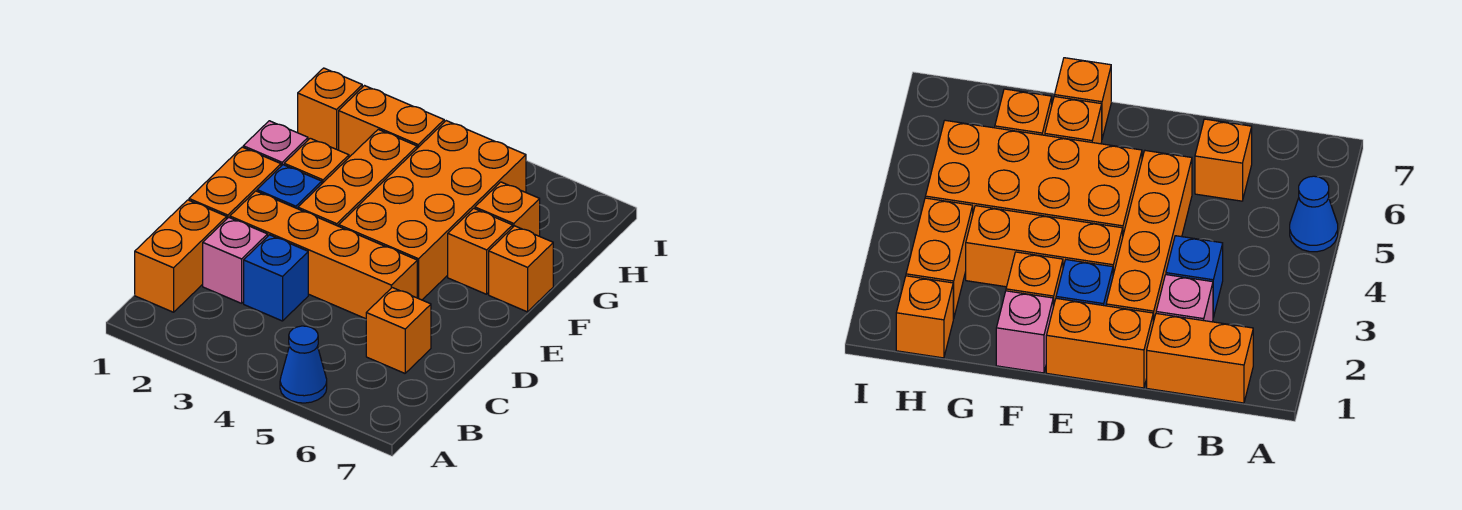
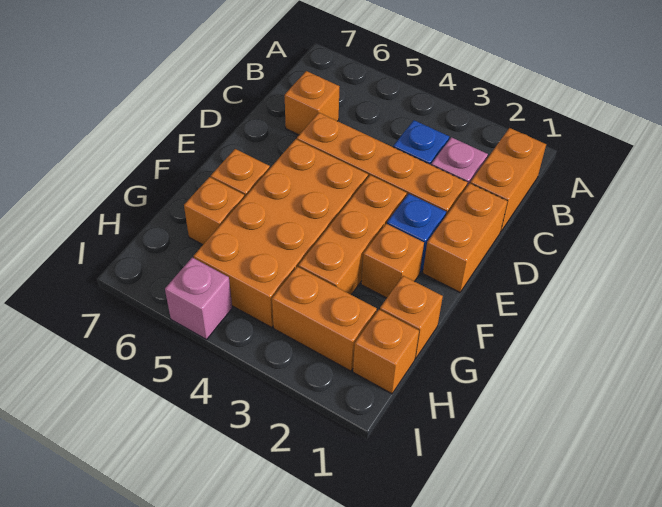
blue 1x1 cone [280,326,327,403] -> none
pink 1x1 brick [243,121,308,166] -> pink 1x1 brick moved to [165,258,232,340]
orange 1x1 brick [489,226,553,312] -> orange 1x1 brick moved to [380,276,443,359]

